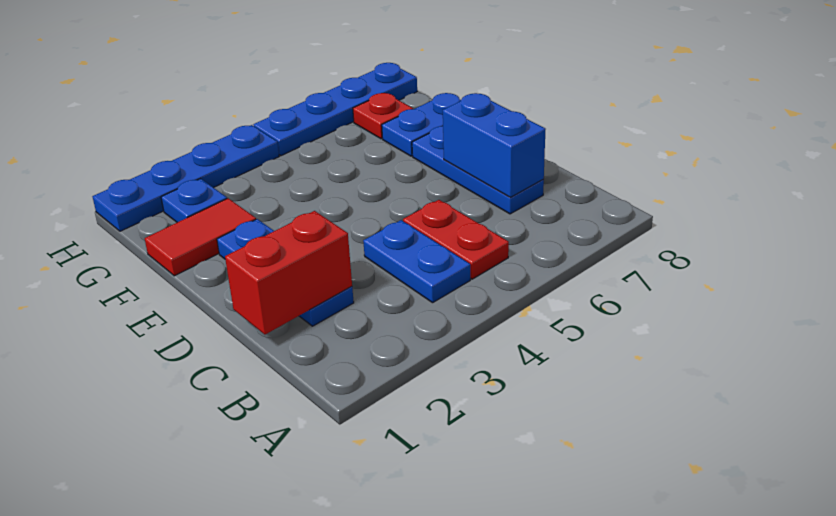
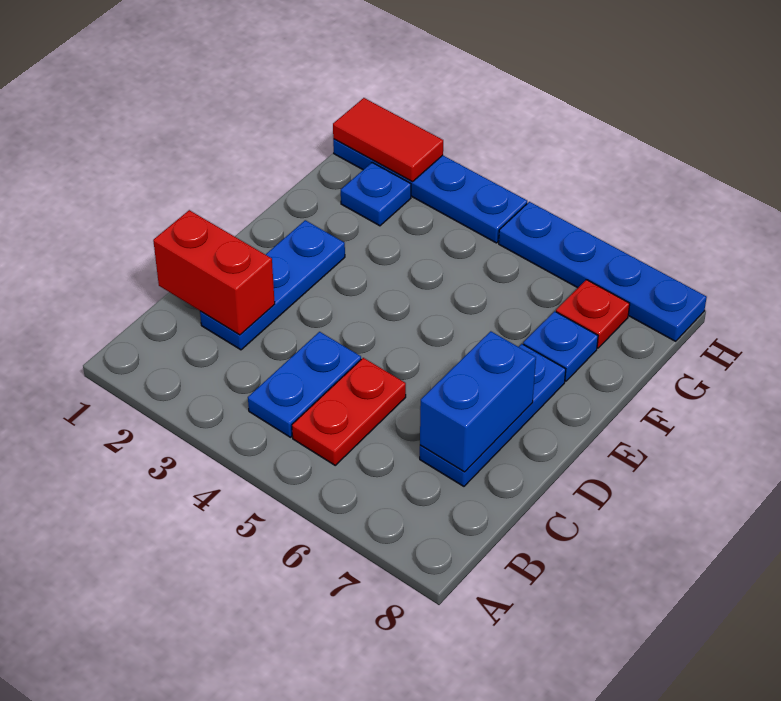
red 1x2 tile [145,198,256,276] -> red 1x2 tile moved to [333,98,443,182]
blue 1x2 plate [382,93,461,156] -> blue 1x1 plate [523,311,598,381]

